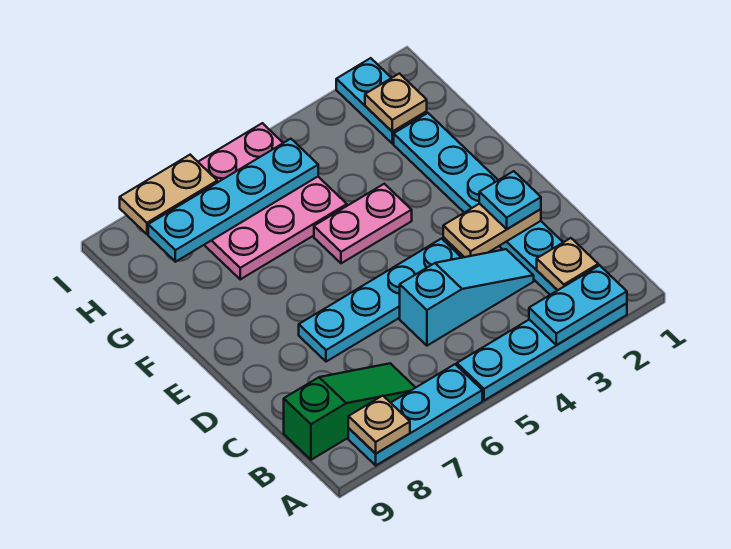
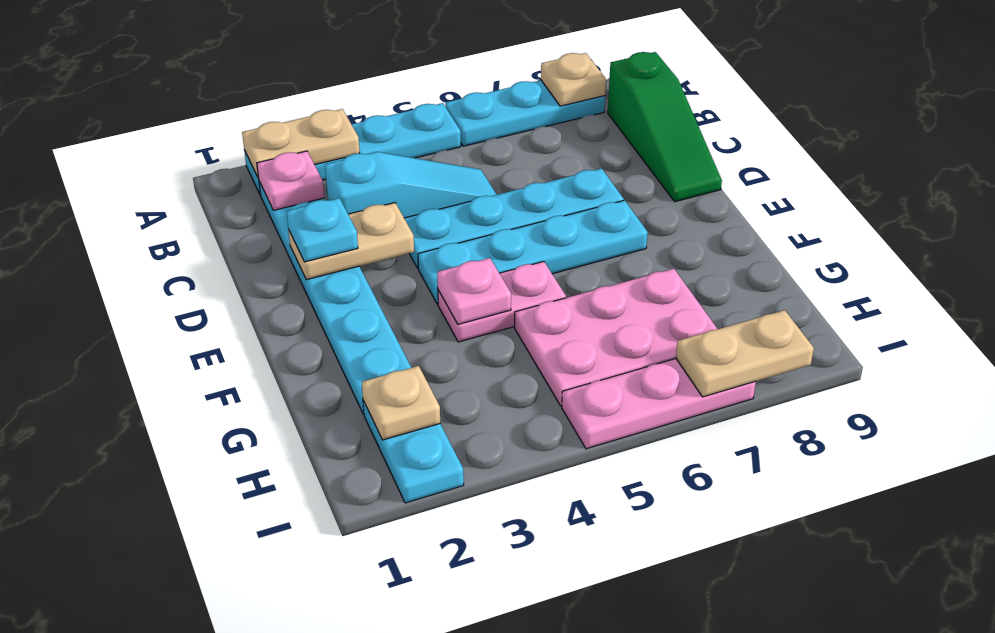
cyan 1x2 plate [529,265,627,345] -> tan 1x2 plate [242,109,360,177]
tan 1x1 plate [537,238,598,290] -> pink 1x1 plate [257,151,324,210]
green 1x3 slope [284,363,416,460] -> green 1x3 slope turned to [608,52,722,202]
cyan 1x3 slope [400,249,534,346] -> cyan 1x3 slope turned to [325,152,497,218]
none -> pink 1x1 plate [437,258,511,324]
cyan 1x4 plate [148,139,318,262] -> cyan 1x4 plate moved to [418,200,648,304]

